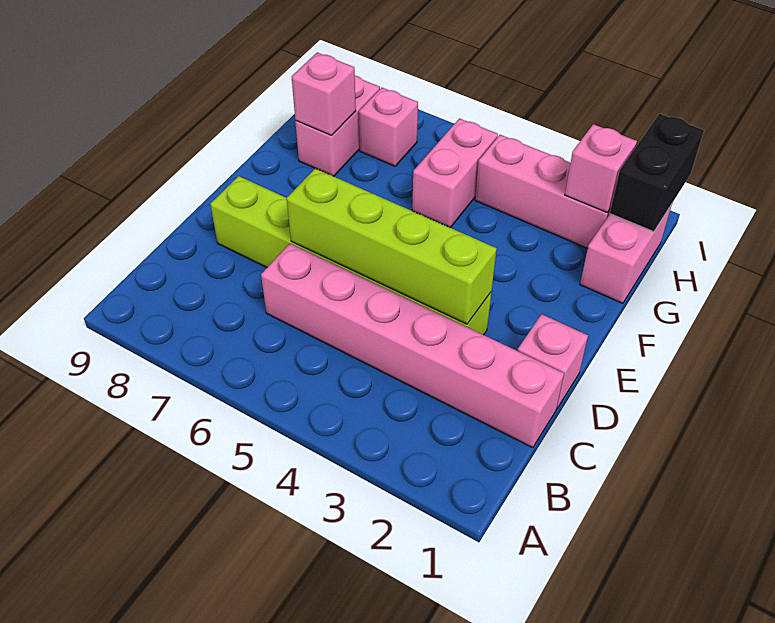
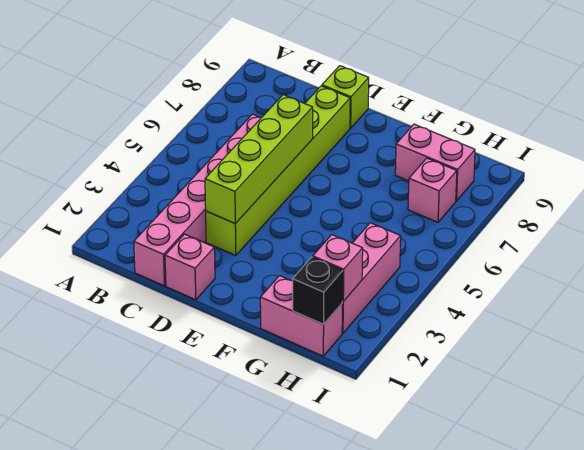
none -> lime 1x1 brick [322,66,369,128]
pink 1x2 brick [412,119,498,228] -> none
pink 1x1 brick [292,53,356,135] -> none
black 1x2 brick [610,114,704,232] -> black 1x1 brick [293,257,343,324]

